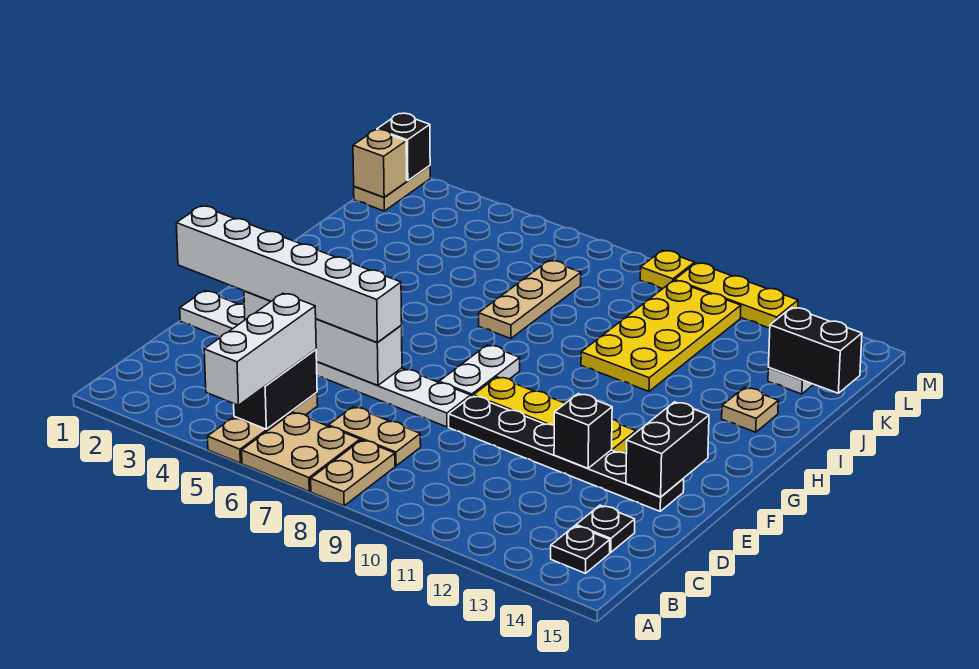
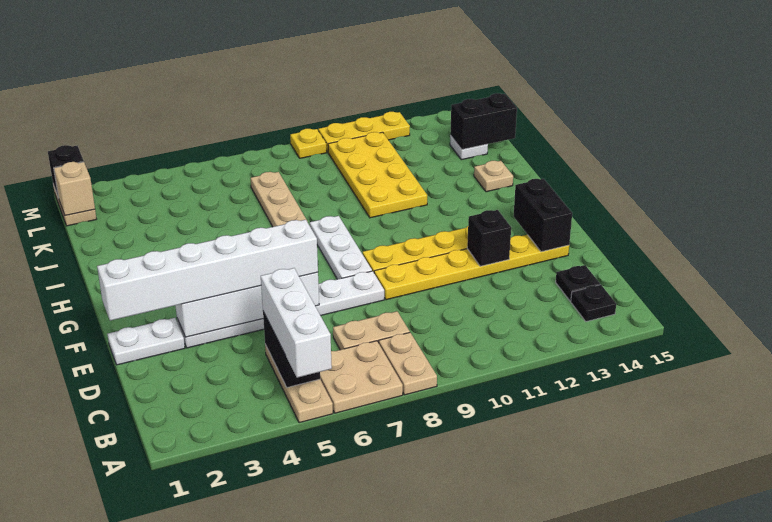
black 1x6 plate [449,396,684,511] -> yellow 1x6 plate [374,235,569,300]
white 1x2 plate [439,345,520,396] -> white 1x3 plate [310,216,372,279]

